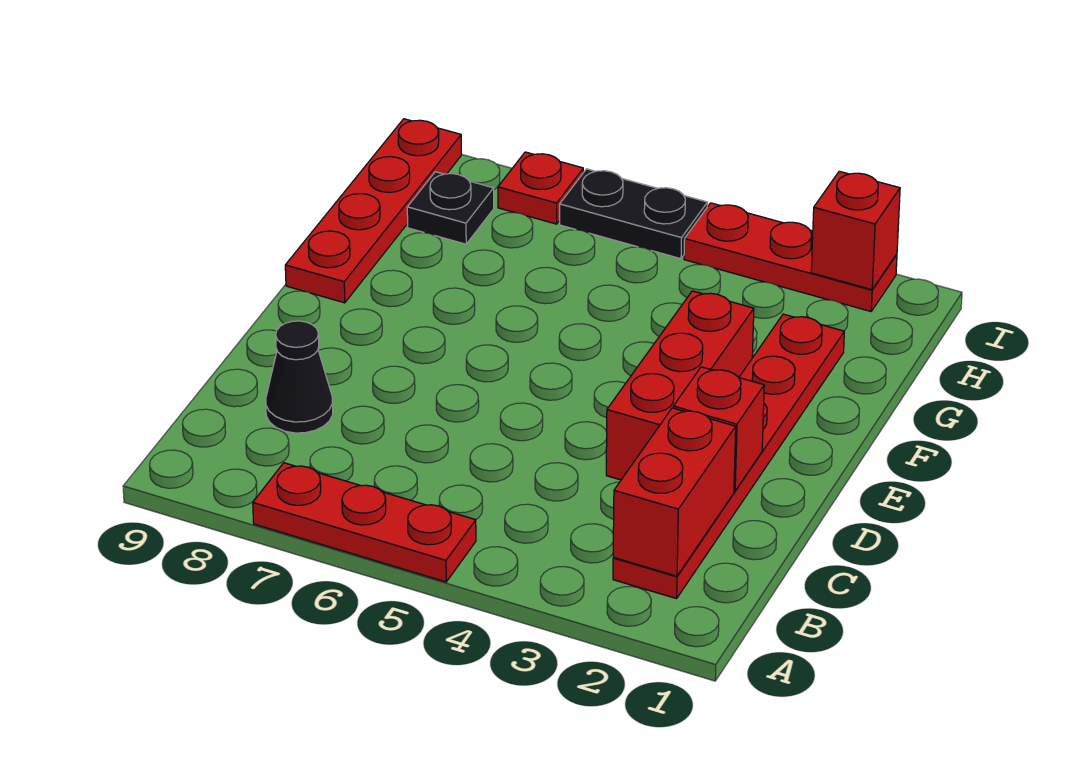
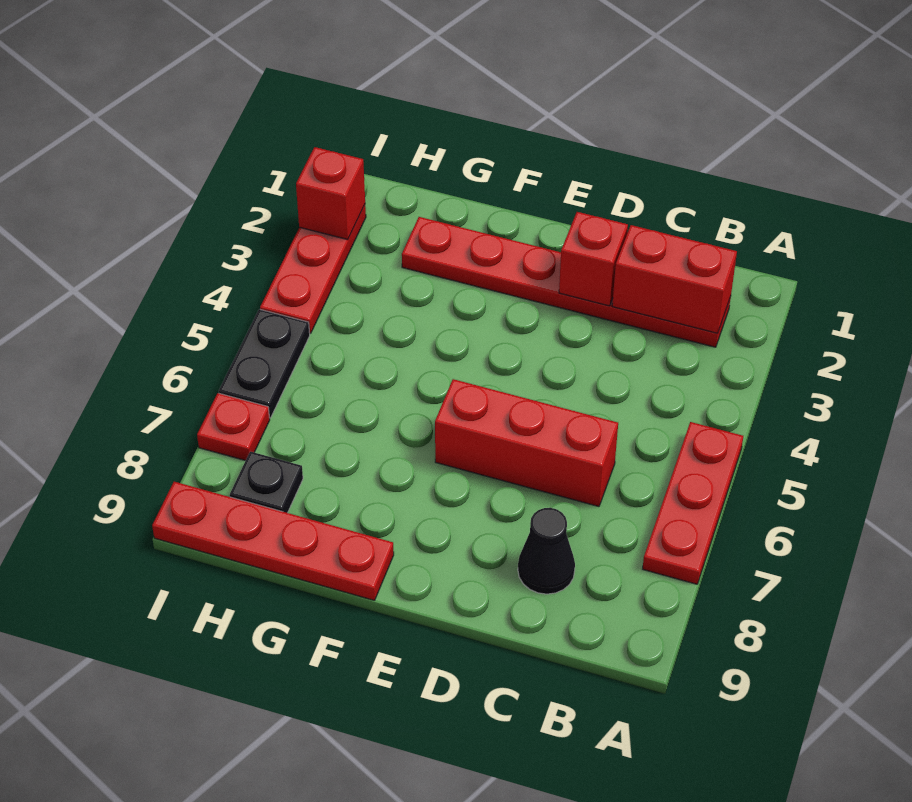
red 1x3 brick [606,291,754,480] -> red 1x3 brick moved to [435,379,618,507]

